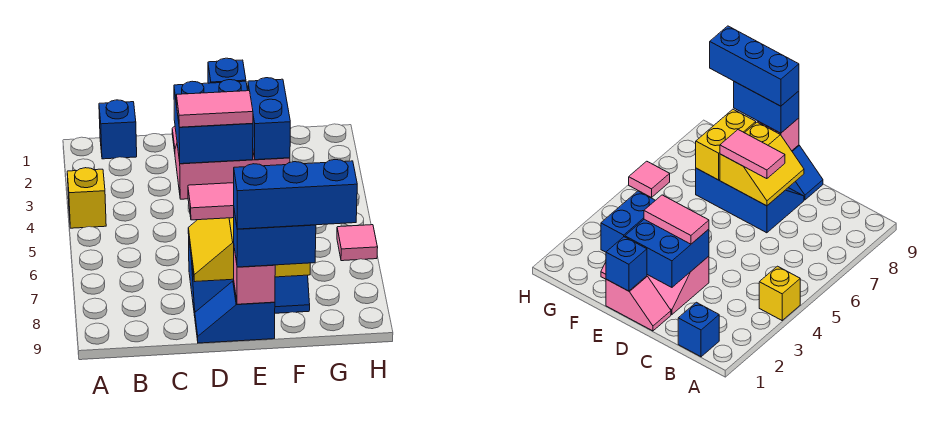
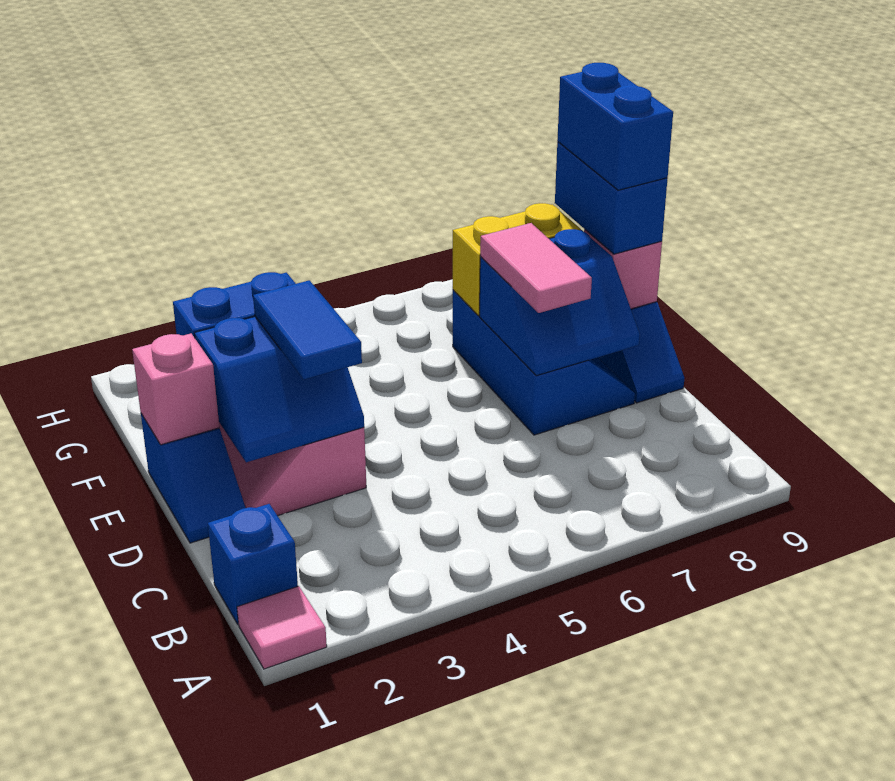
yellow 1x1 brick [67,168,106,228] -> none
pink 1x2 slope [606,276,671,331] -> blue 1x2 slope [141,414,246,543]
blue 2x2 brick [174,80,253,164] -> blue 2x2 slope [194,317,364,462]
pink 1x2 tile [176,91,253,127] -> blue 1x2 tile [253,280,362,380]
yellow 2x2 slope [188,218,234,282] -> blue 2x2 slope [480,229,640,376]
blue 1x1 brick [208,58,246,83] -> pink 1x1 brick [132,334,219,445]
blue 1x3 brick [234,160,357,229] -> blue 1x2 brick [557,63,673,190]
pink 1x1 tile [337,225,378,261] -> pink 1x1 tile moved to [237,586,327,669]

